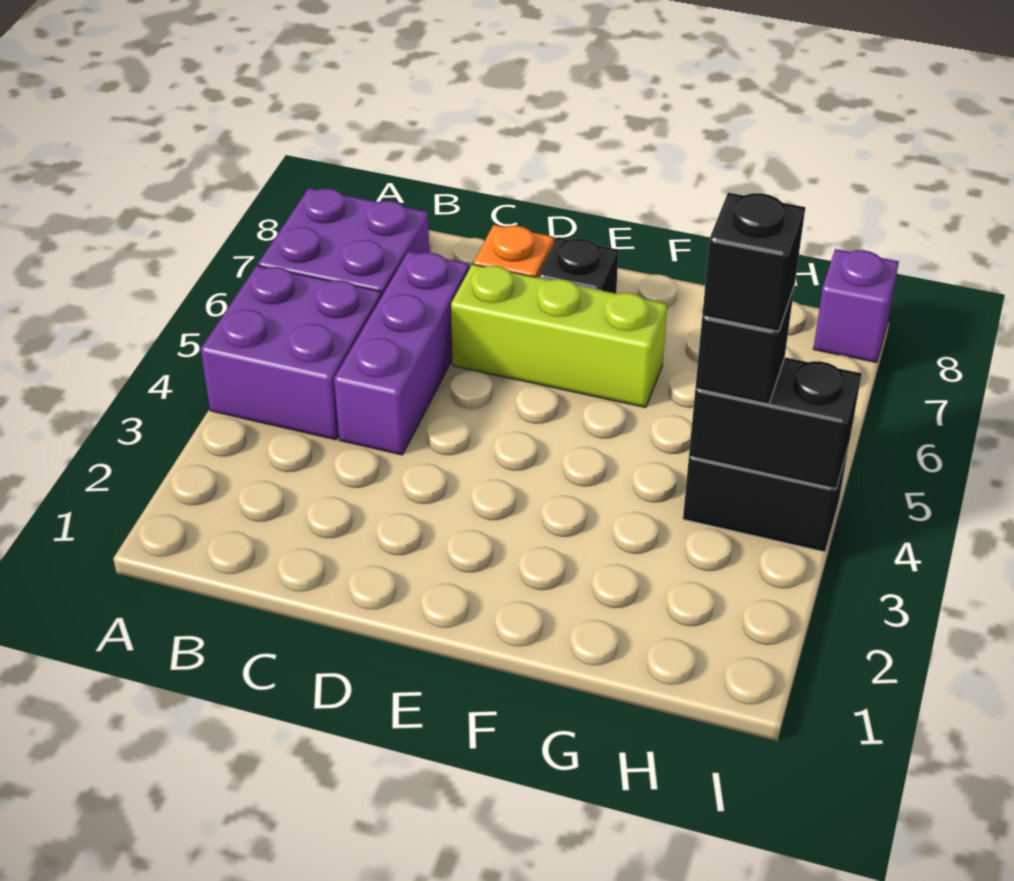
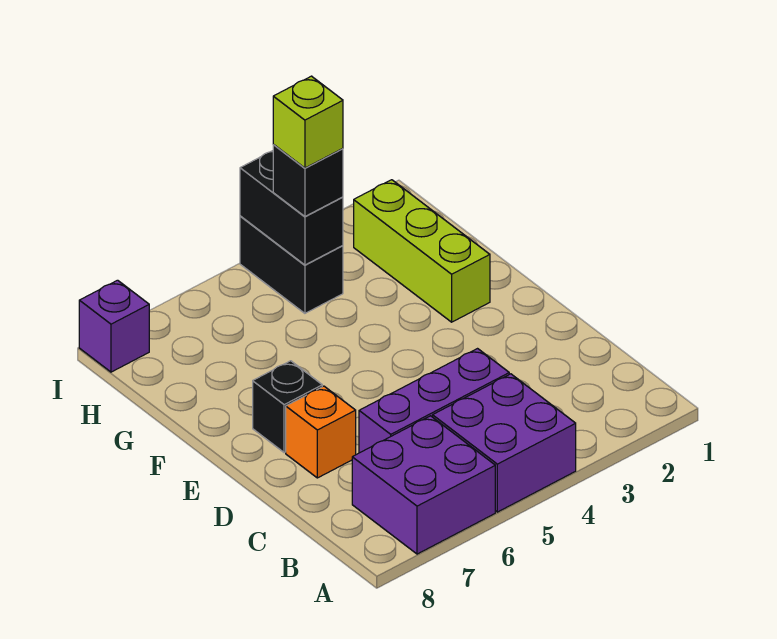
lime 1x3 brick [451,264,667,408] -> lime 1x3 brick moved to [354,180,490,322]
black 1x1 brick [702,193,805,331] -> lime 1x1 brick [273,76,343,168]

